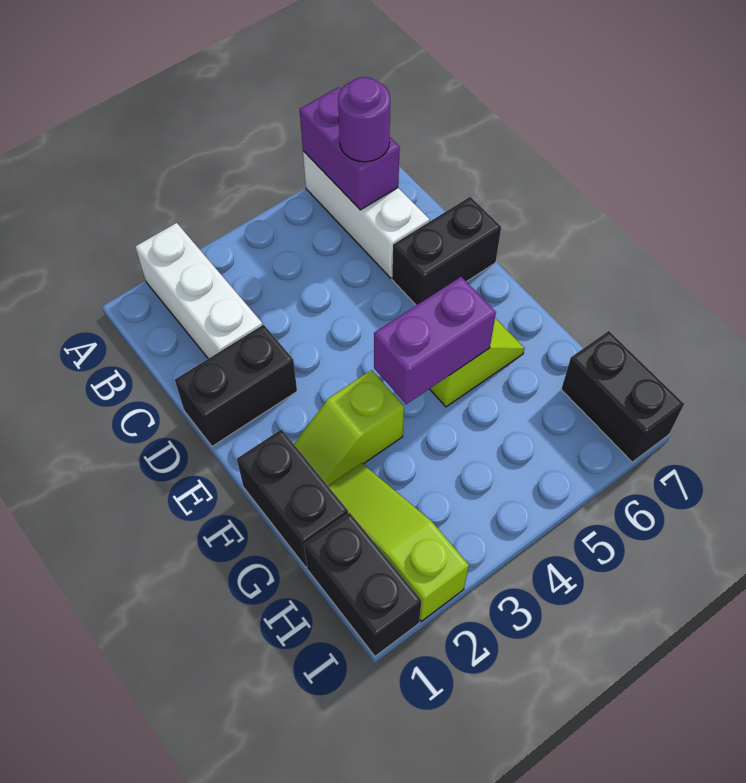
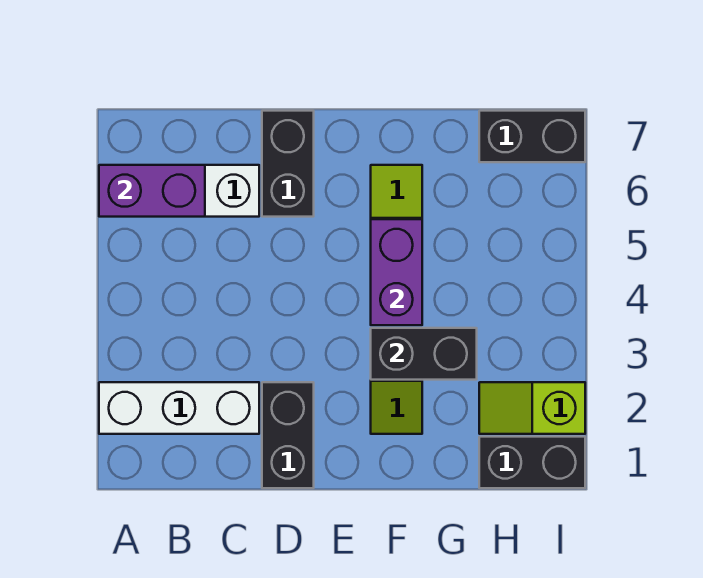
purple 1x1 round brick [338,77,390,162] -> none
black 1x2 brick [237,429,348,567] -> black 1x2 brick moved to [371,328,477,380]
lime 1x3 slope [328,463,469,621] -> lime 1x2 slope [479,382,585,434]

